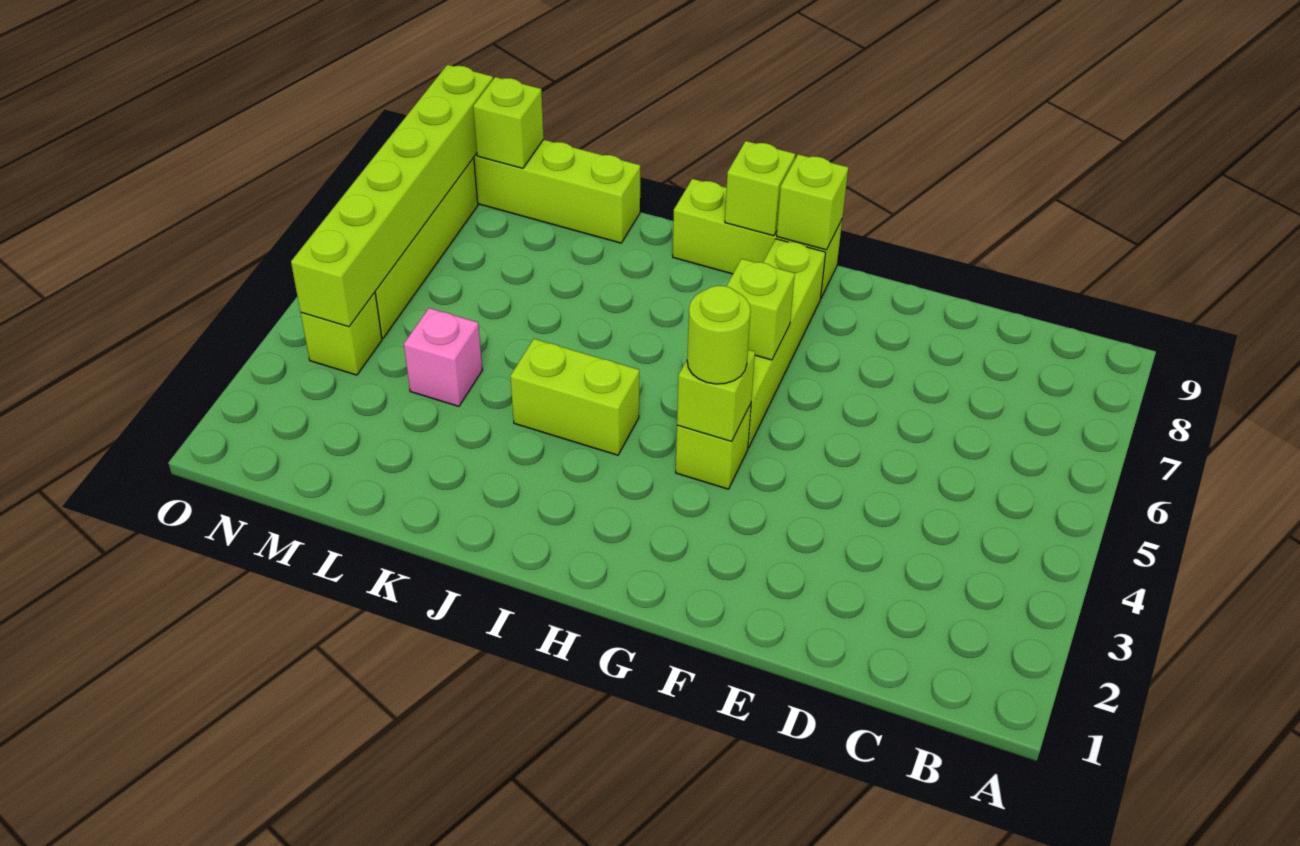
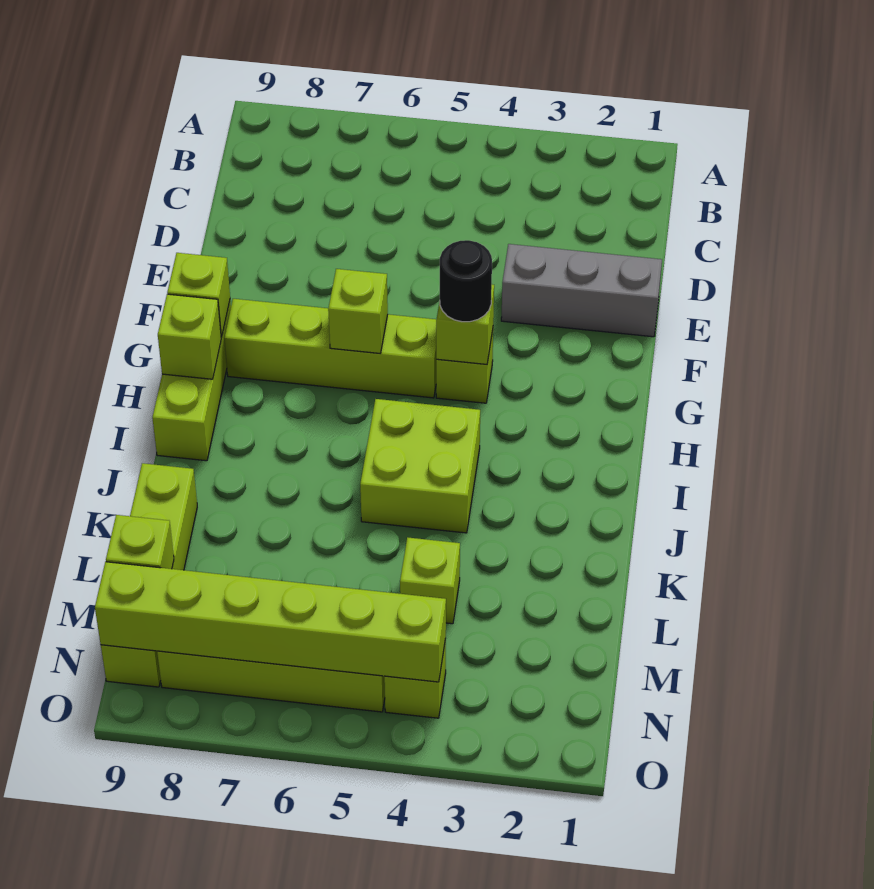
none -> grey 1x3 brick [501,244,662,337]
lime 1x1 round brick [687,286,751,384] -> black 1x1 round brick [440,240,492,322]
lime 1x2 brick [510,339,639,455] -> lime 2x2 brick [360,399,480,533]
pink 1x1 brick [404,308,482,406] -> lime 1x1 brick [400,537,460,624]

